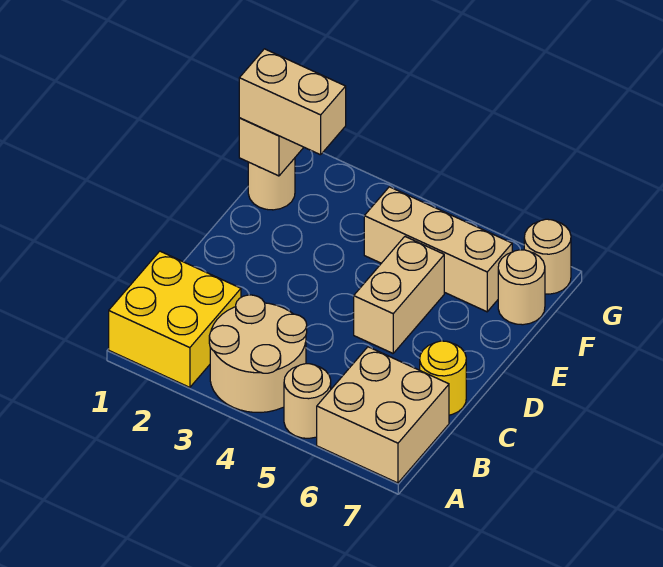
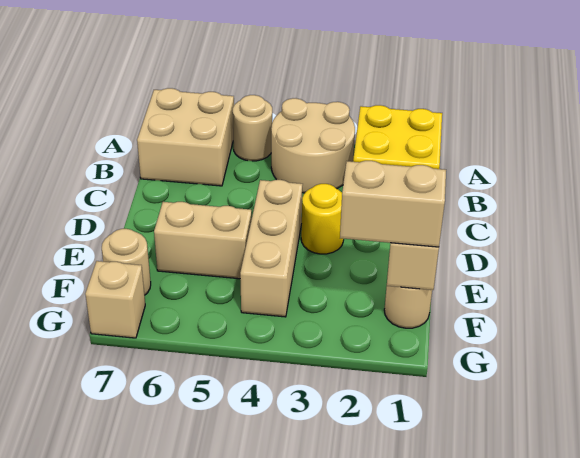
yellow 1x1 round brick [420,341,466,415] -> yellow 1x1 round brick moved to [301,184,344,254]
tan 1x2 brick [354,237,444,353] -> tan 1x2 brick turned to [154,202,252,279]
tan 1x3 brick [364,187,512,312] -> tan 1x3 brick turned to [240,180,303,317]
tan 1x1 round brick [524,219,571,294] -> tan 1x1 brick [85,261,145,338]

